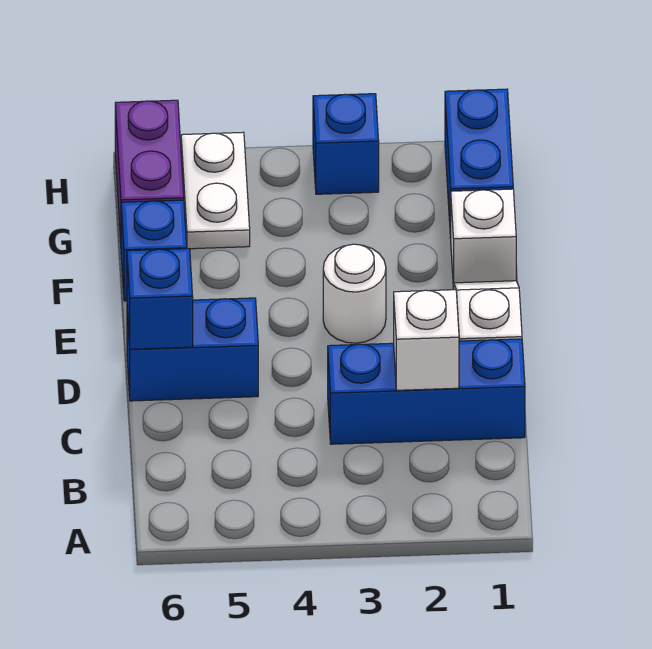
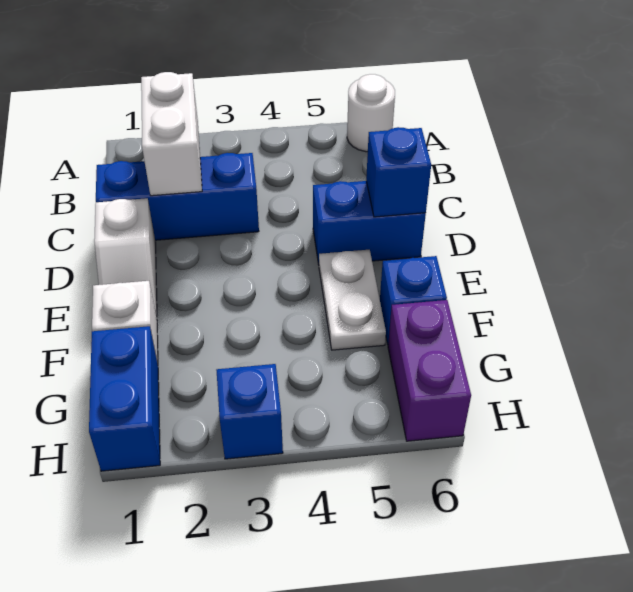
white 1x1 brick [394,289,459,390] -> white 1x2 brick [141,72,202,196]
white 1x1 round brick [323,244,386,343] -> white 1x1 round brick moved to [347,74,395,152]
white 1x2 plate [181,132,250,249] -> white 1x2 plate moved to [319,250,386,350]

